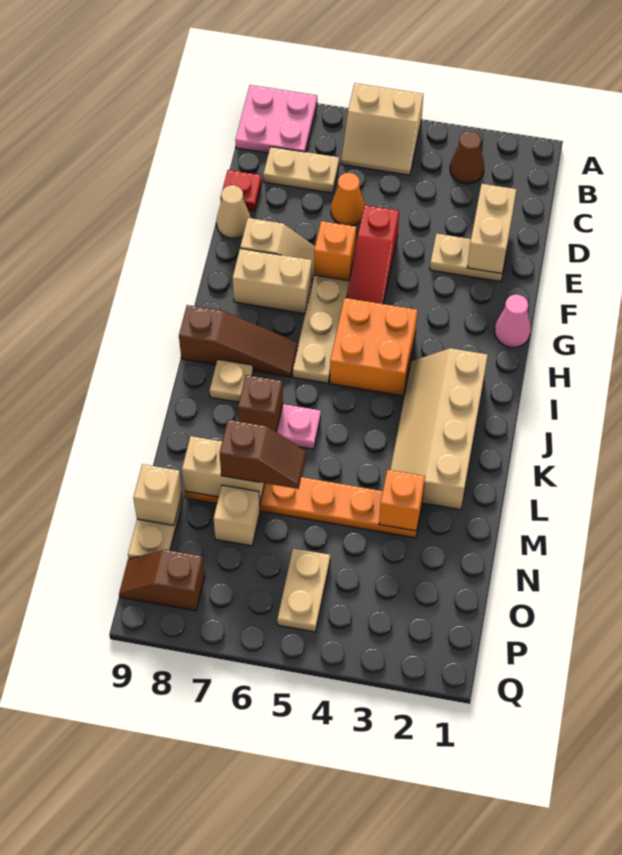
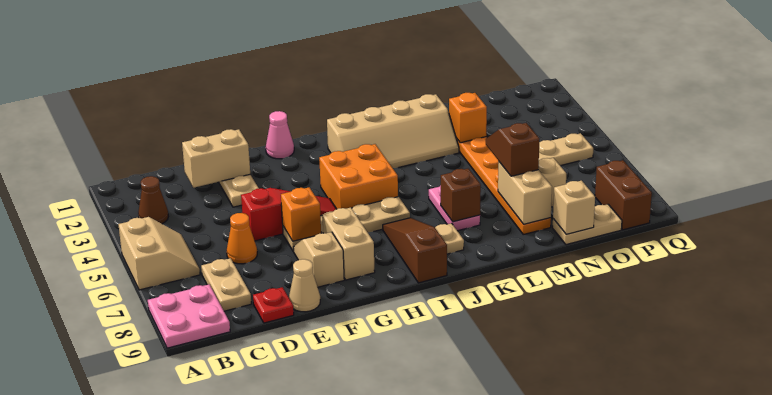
brown 1x2 slope [119,549,205,611] -> brown 1x2 brick [595,160,652,230]

